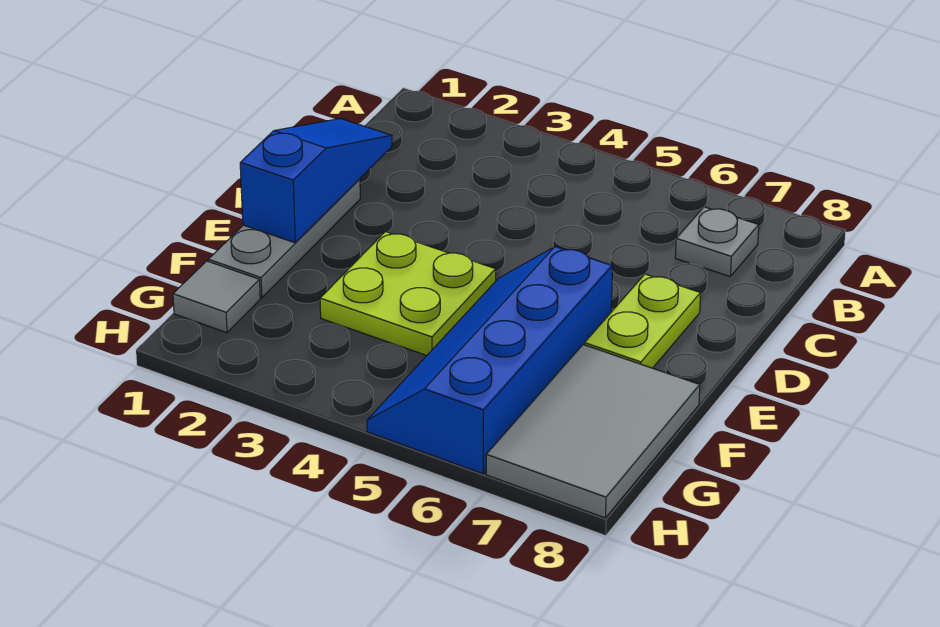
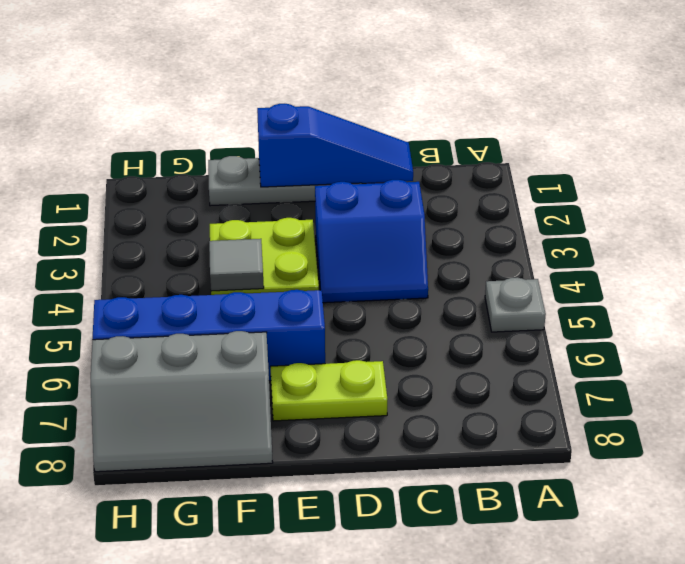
grey 1x1 plate [675,207,759,276] -> grey 1x1 plate moved to [485,278,546,332]
none -> blue 2x2 slope [315,180,428,303]
grey 2x3 tile [486,345,700,518] -> grey 2x3 slope [91,331,273,472]
grey 1x1 tile [173,261,260,333] -> grey 1x1 tile moved to [209,239,264,291]

